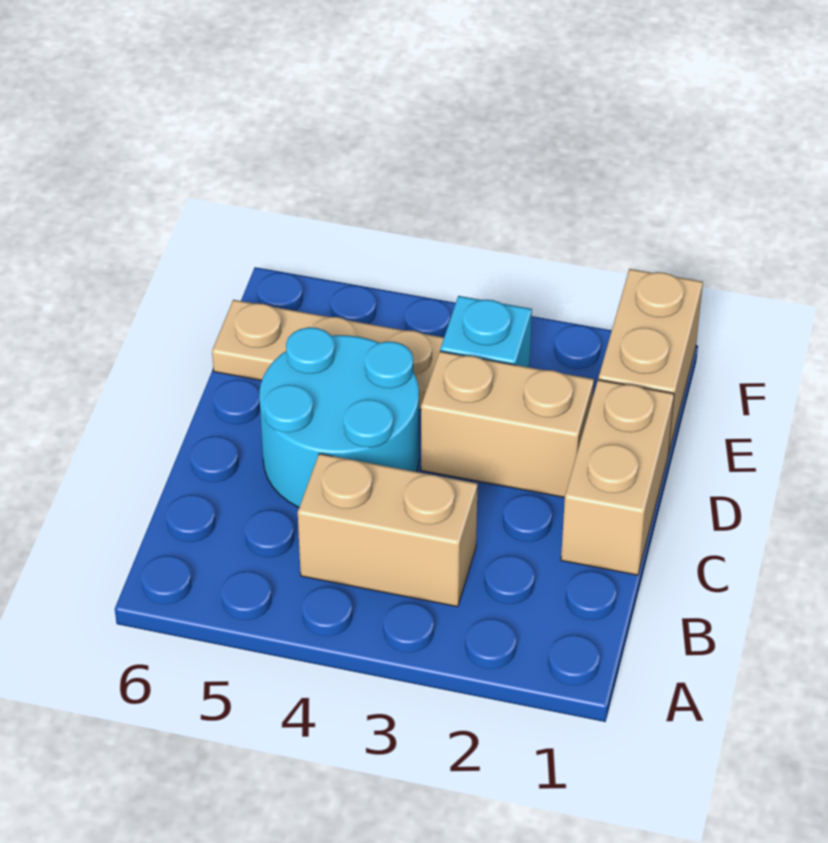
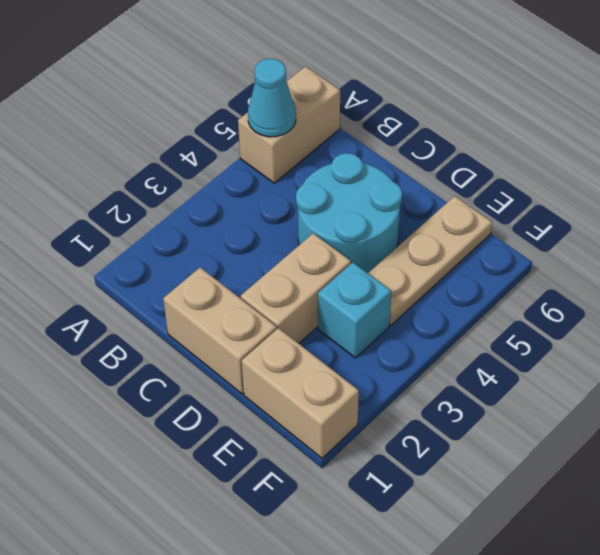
none -> cyan 1x1 cone [248,59,296,137]
tan 1x2 brick [298,454,478,607] -> tan 1x2 brick moved to [238,66,340,183]

